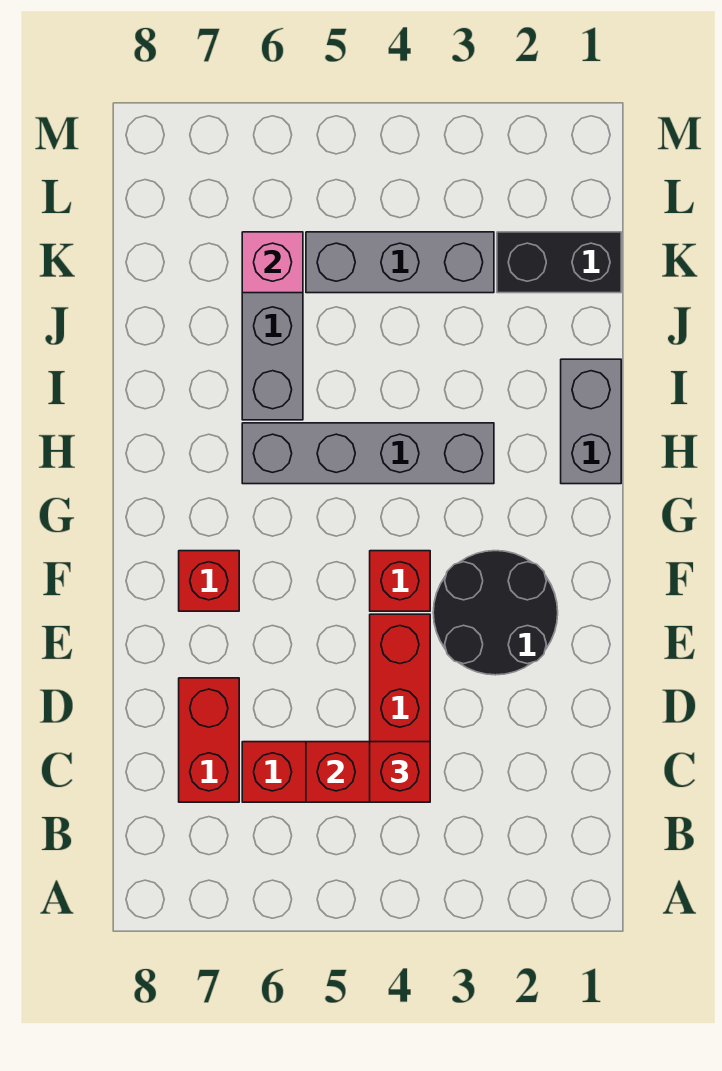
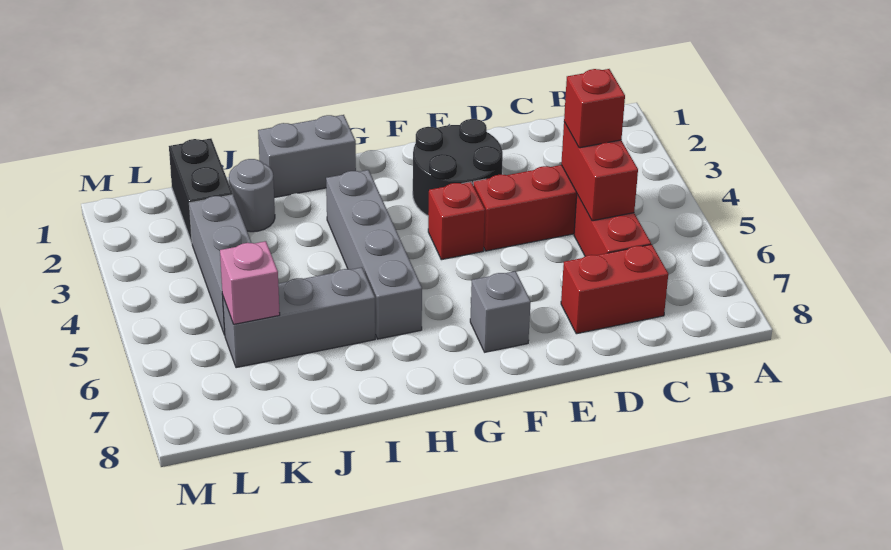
red 1x1 brick [179,551,239,611] -> grey 1x1 brick [470,271,531,352]
none -> grey 1x1 round brick [229,159,275,232]

